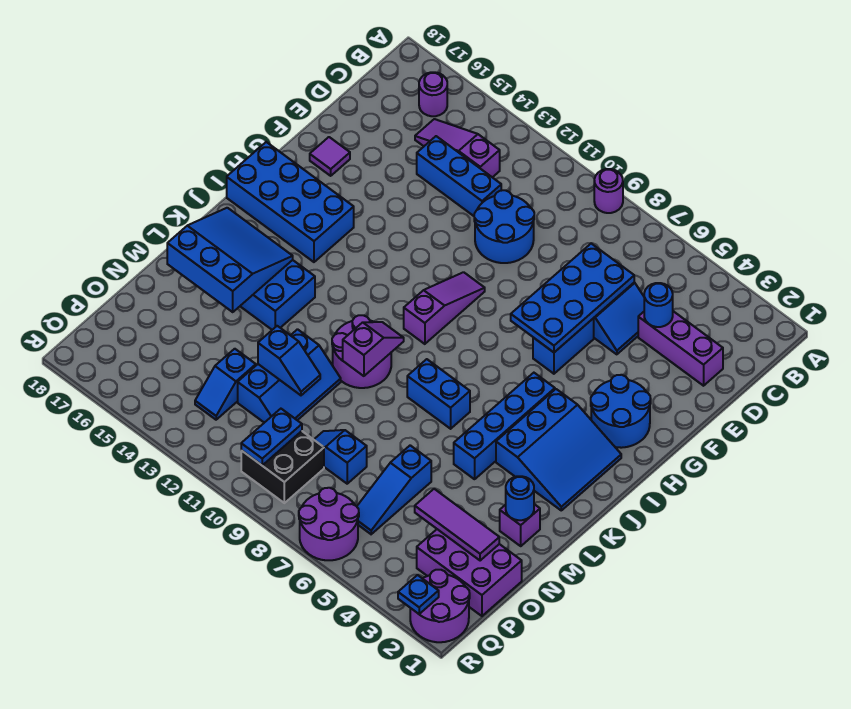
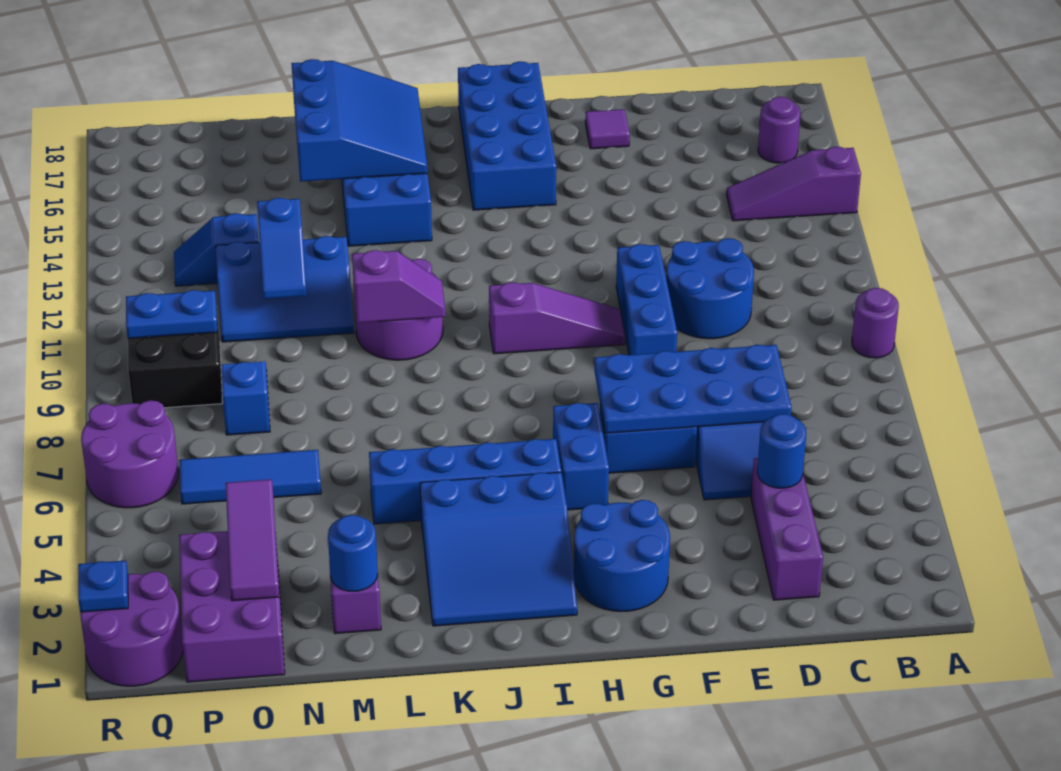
purple 1x3 slope [415,119,500,177] -> purple 1x3 slope turned to [726,147,861,221]
blue 1x3 brick [417,136,501,216] -> blue 1x3 brick moved to [616,244,677,355]
blue 1x2 brick [407,359,470,429] -> blue 1x2 brick moved to [553,403,609,510]
blue 1x3 slope [357,445,431,534] -> blue 1x3 tile [179,450,321,504]

